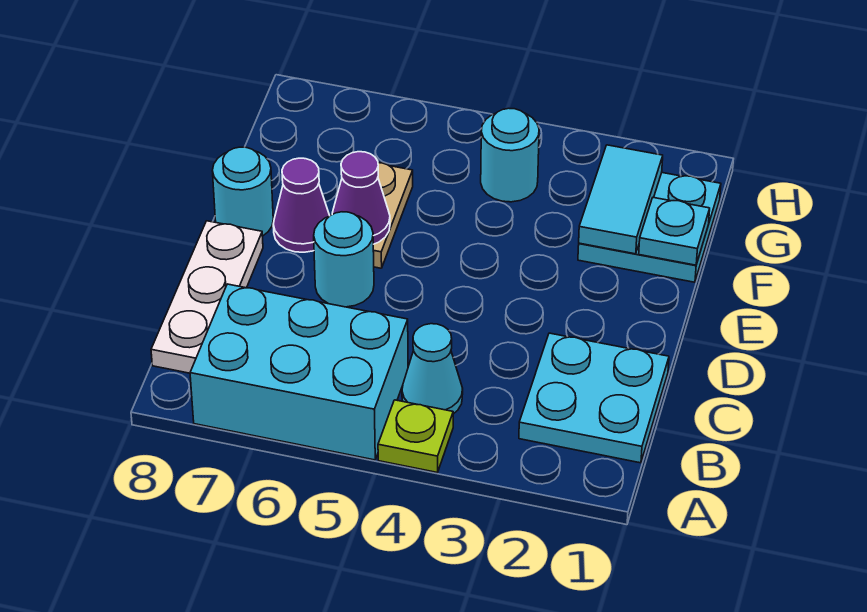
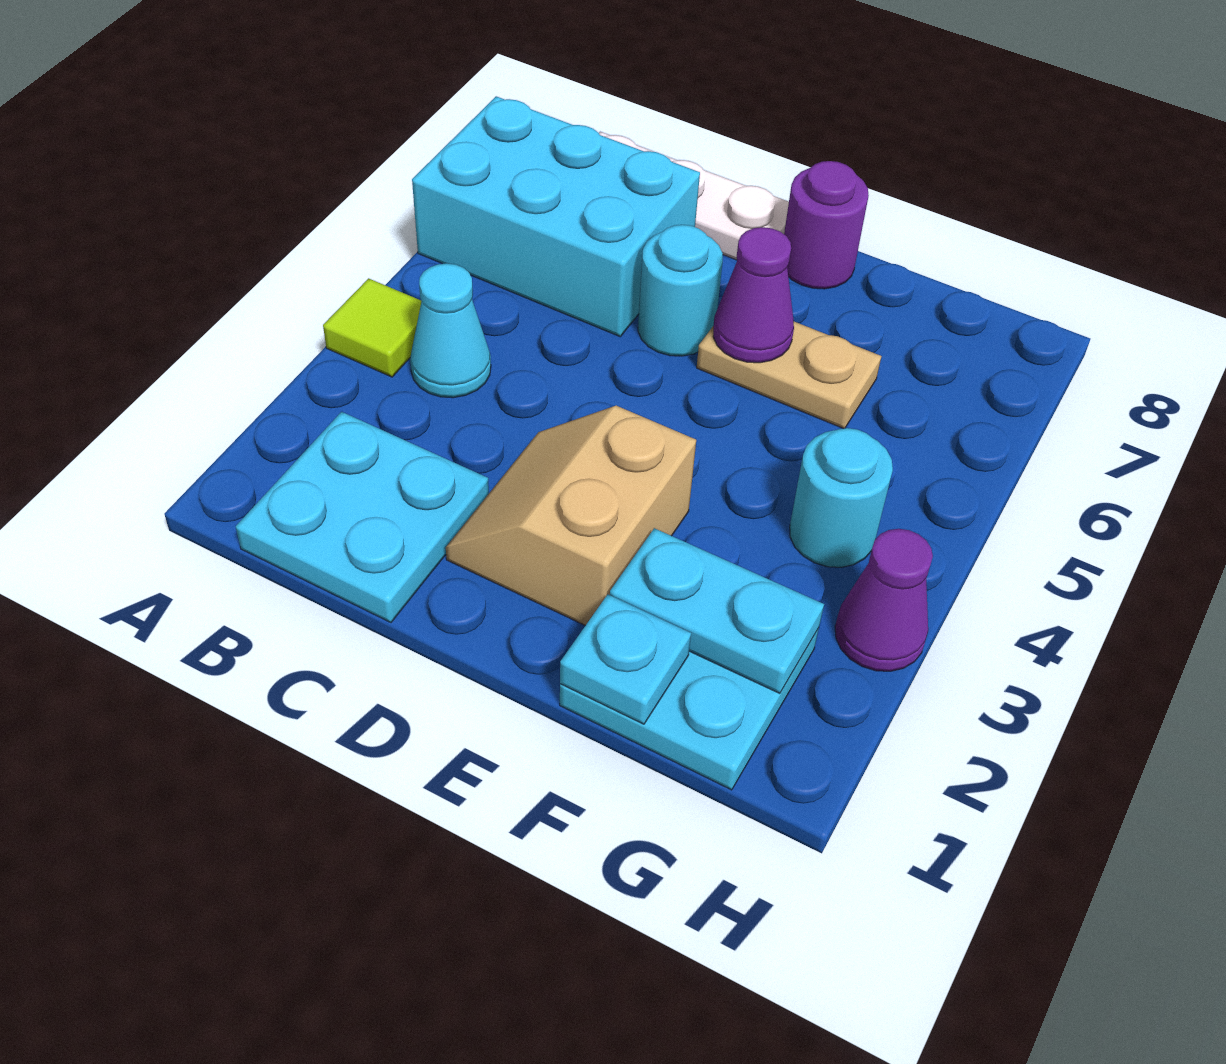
lime 1x1 plate [378,400,453,472] -> lime 1x1 tile [323,278,422,377]
cyan 2x3 brick [190,284,408,460] -> cyan 2x3 brick turned to [412,96,700,336]
none -> tan 2x2 slope [446,406,696,626]
purple 1x1 cone [273,158,330,252] -> purple 1x1 cone moved to [835,529,933,671]
cyan 1x1 round brick [212,147,273,236] -> purple 1x1 round brick [784,161,869,289]
cyan 1x2 tile [579,145,663,254] -> cyan 1x2 plate [610,528,824,693]

